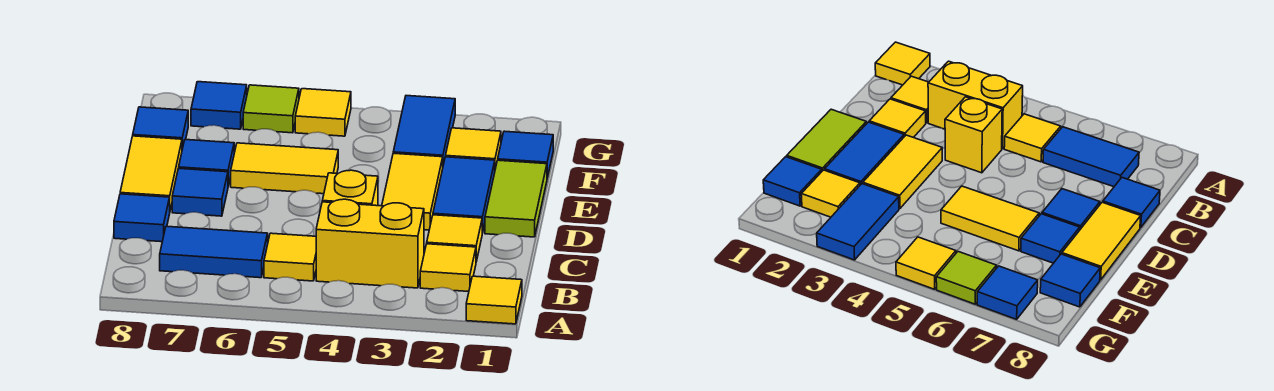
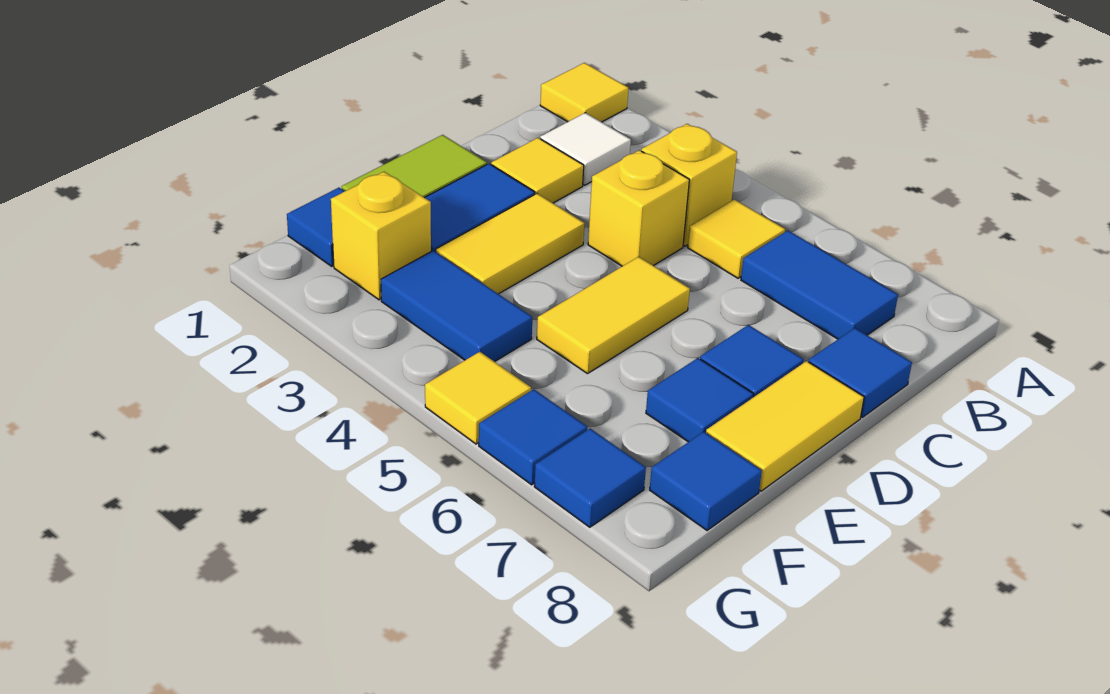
yellow 1x1 tile [420,244,476,292] -> white 1x1 tile [540,113,631,185]
yellow 1x2 brick [316,199,424,288] -> yellow 1x1 brick [642,124,737,246]
yellow 1x2 tile [231,143,338,194] -> yellow 1x2 tile turned to [537,257,690,374]
yellow 1x1 tile [446,128,501,169] -> yellow 1x1 brick [331,172,431,300]
blue 1x2 tile [393,96,455,165] -> blue 1x2 tile turned to [381,250,532,362]
lime 1x1 tile [243,85,299,133] -> blue 1x1 tile [479,389,587,485]

